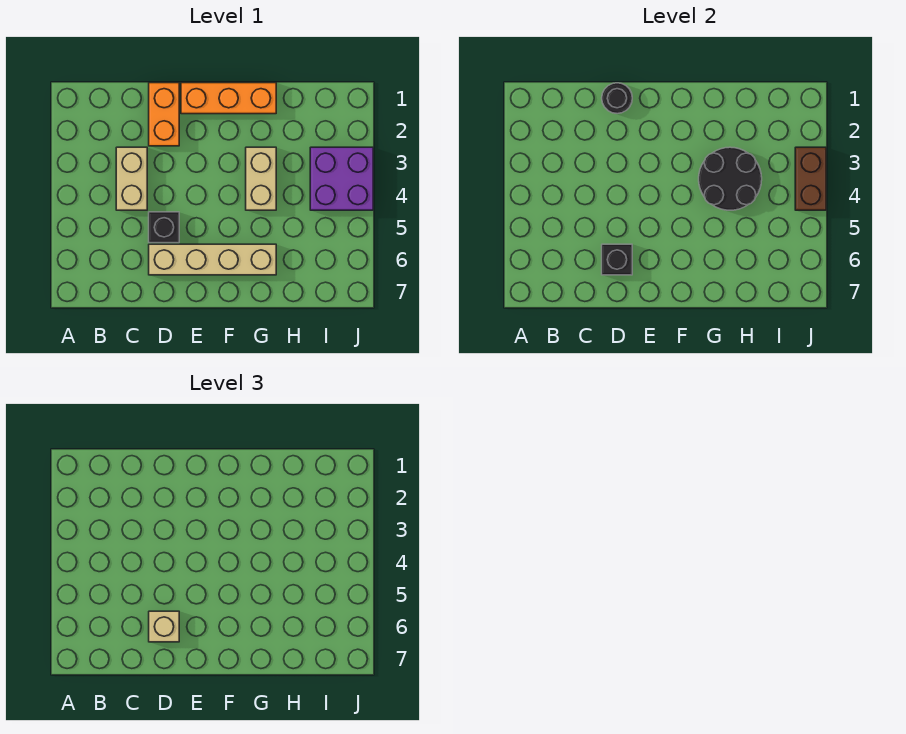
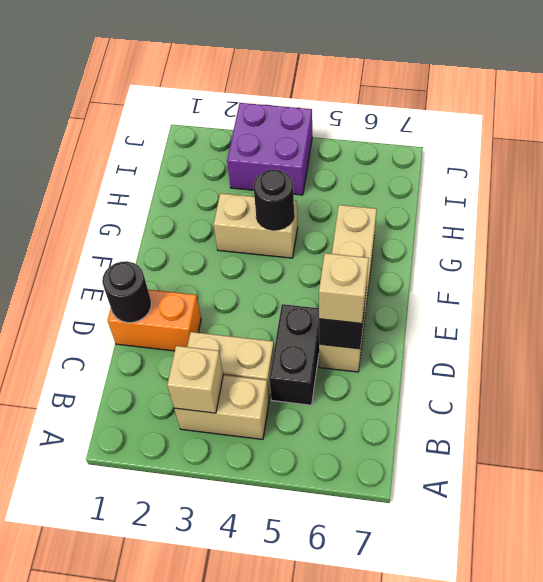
none -> tan 1x2 brick [174,375,269,440]
none -> tan 1x1 brick [167,346,223,413]
black 1x1 brick [149,212,179,243] -> black 1x2 brick [269,304,319,405]
orange 1x3 brick [181,83,276,114] -> none
black 2x2 round brick [699,147,762,210] -> black 1x1 round brick [254,170,294,230]
brown 1x2 brick [795,147,826,210] -> none

